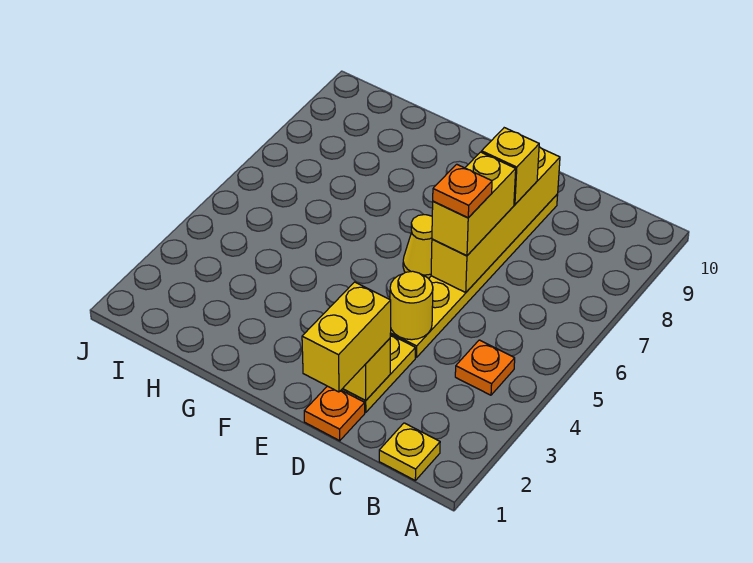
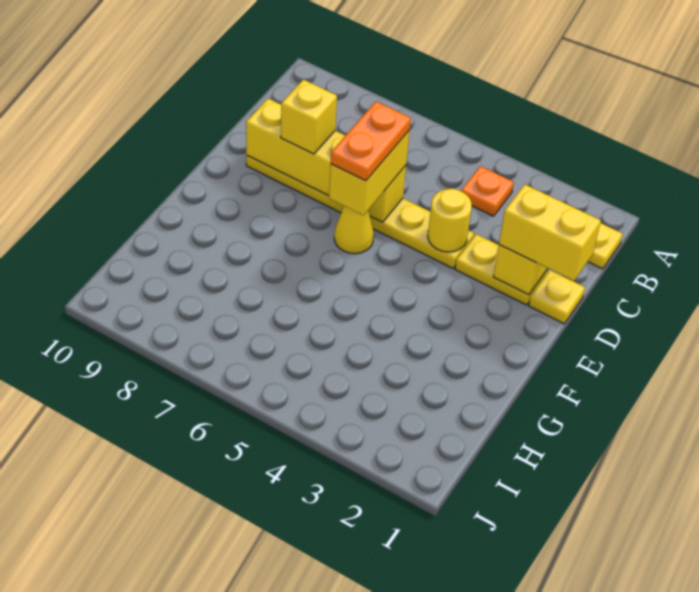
orange 1x1 plate [304,386,365,441] -> yellow 1x1 plate [529,270,585,324]
yellow 1x2 brick [432,152,516,256] -> yellow 1x2 brick turned to [329,130,410,215]
orange 1x1 plate [433,164,492,218] -> orange 1x2 plate [331,101,411,181]

